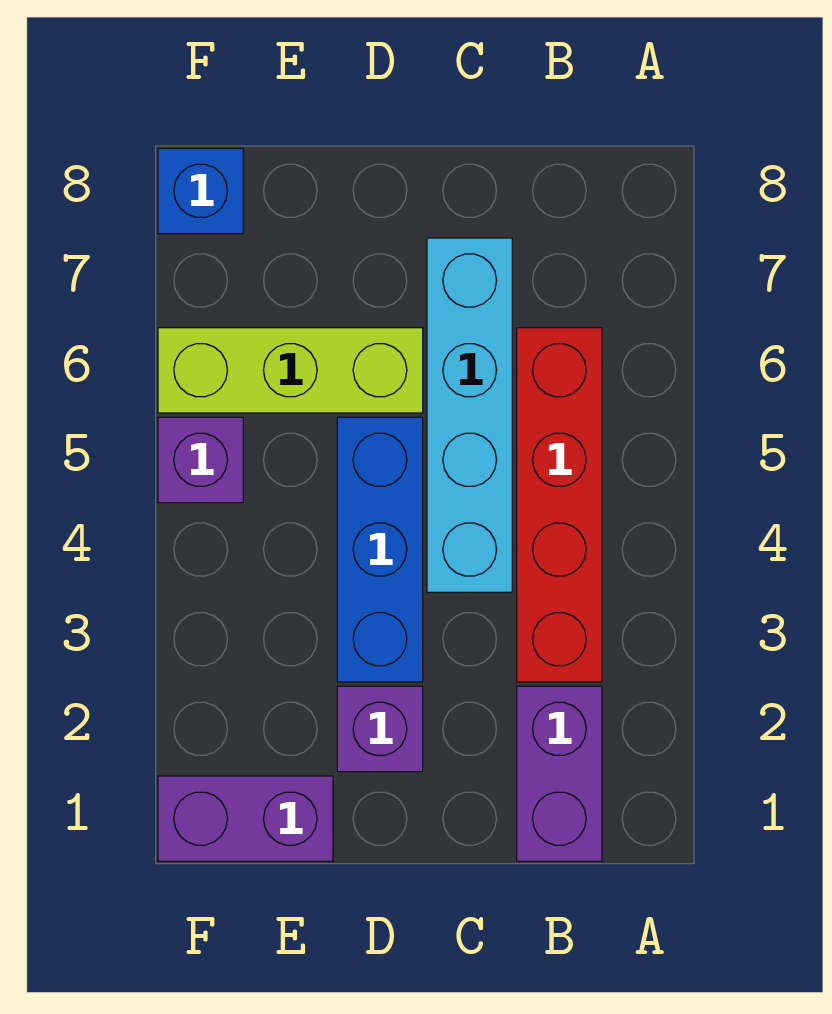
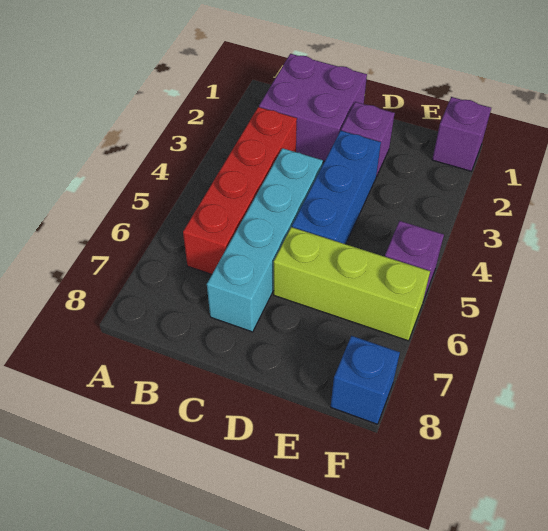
purple 1x2 brick [517,686,602,861] -> purple 2x2 brick [259,54,367,161]
purple 1x2 brick [158,776,333,861] -> purple 1x1 brick [432,97,491,171]

